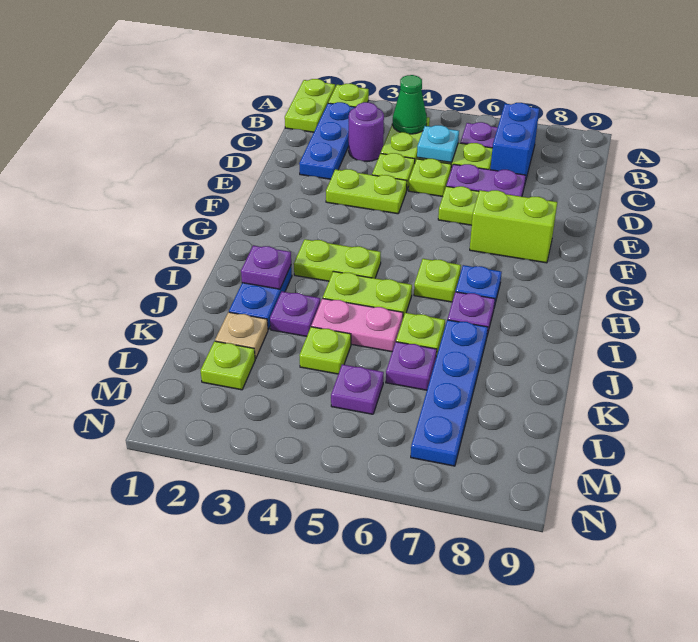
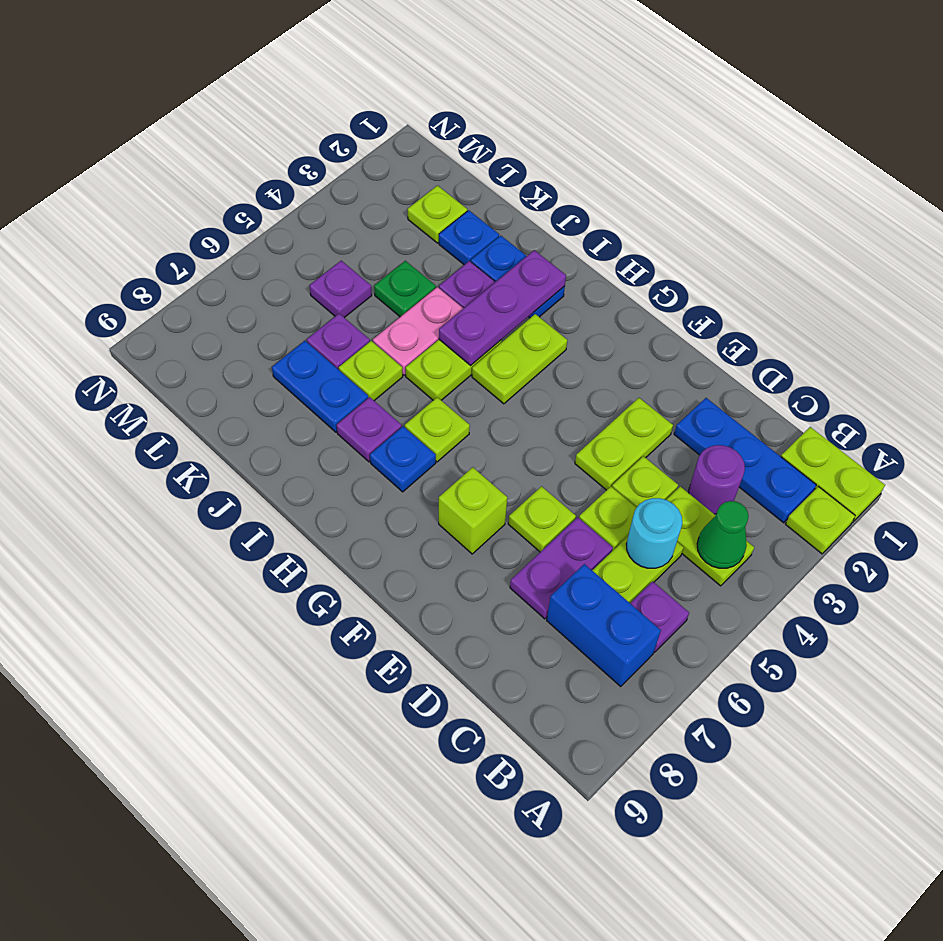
cyan 1x1 plate [417,125,459,162] -> cyan 1x1 round brick [626,498,682,568]
lime 1x2 brick [470,190,557,263] -> lime 1x1 brick [439,467,507,554]
purple 1x1 plate [241,246,291,289] -> purple 1x3 plate [439,250,566,366]
blue 1x4 plate [411,320,488,466] -> blue 1x2 plate [272,341,368,432]
tan 1x1 plate [215,312,268,359] -> blue 1x1 plate [439,210,499,265]
lime 1x1 plate [299,327,351,374] -> green 1x1 plate [374,261,436,317]

